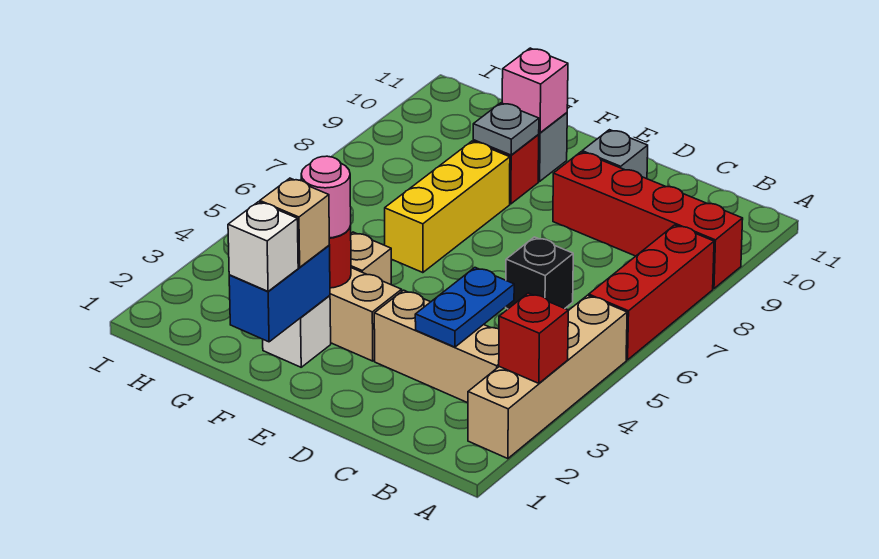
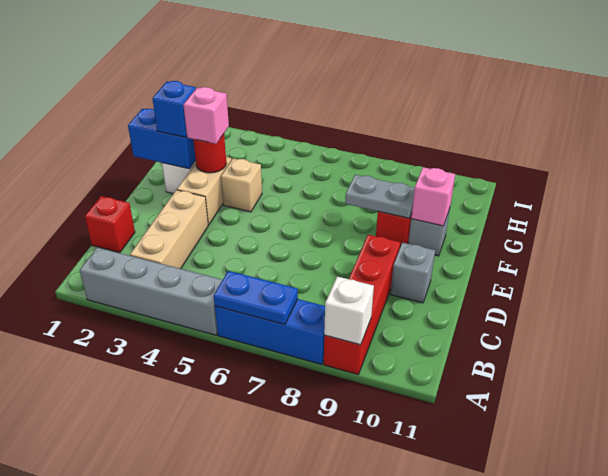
tan 1x4 brick [468,295,627,459] -> grey 1x4 brick [80,247,222,335]
red 1x1 brick [499,293,568,383] -> red 1x1 brick moved to [85,196,135,253]
red 1x3 brick [589,225,714,360] -> blue 1x3 brick [215,299,325,364]
blue 1x2 plate [415,268,514,347] -> blue 1x2 plate moved to [214,271,298,325]
black 1x1 brick [506,237,573,309] -> none
white 1x1 brick [228,202,298,291] -> white 1x1 brick moved to [324,276,374,345]
tan 1x1 brick [260,178,329,267] -> blue 1x1 brick [152,81,196,137]
pink 1x1 round brick [301,156,351,238] -> pink 1x1 brick [183,87,229,144]
yellow 1x3 brick [385,141,510,273] -> none
grey 1x1 plate [473,103,539,155] -> grey 1x2 plate [345,175,415,218]

